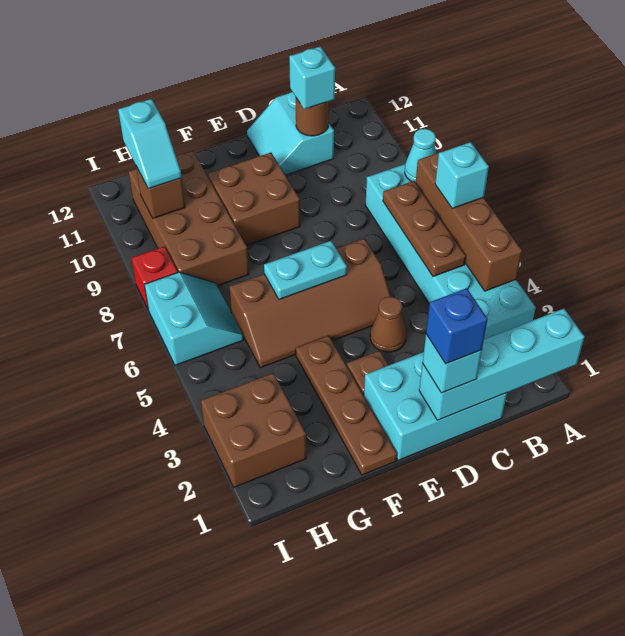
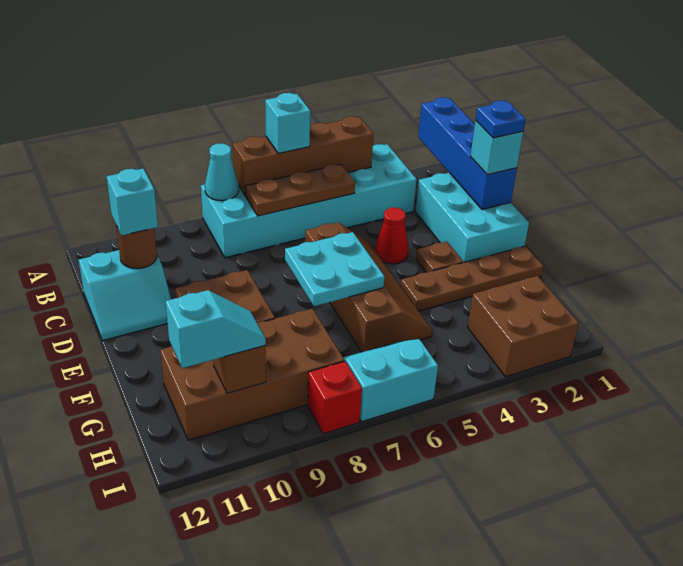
cyan 1x4 brick [419,309,584,420] -> blue 1x4 brick [418,97,517,209]
blue 1x1 brick [426,288,487,364] -> blue 1x1 plate [476,101,526,138]
brown 1x1 cone [370,297,406,352] -> red 1x1 cone [375,208,408,264]
cyan 1x2 plate [264,241,347,299] -> cyan 2x2 plate [285,232,385,306]

